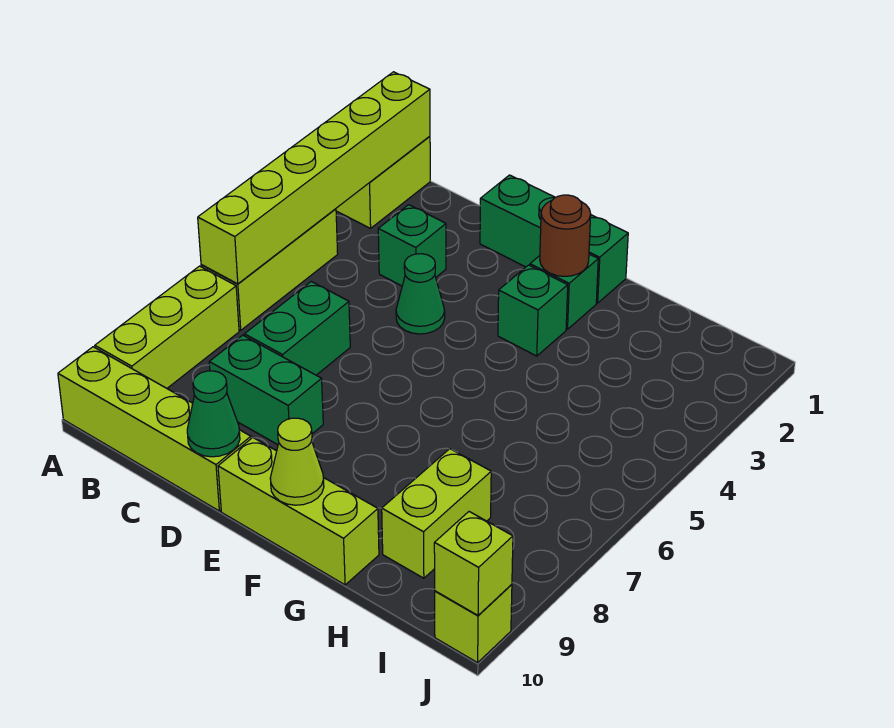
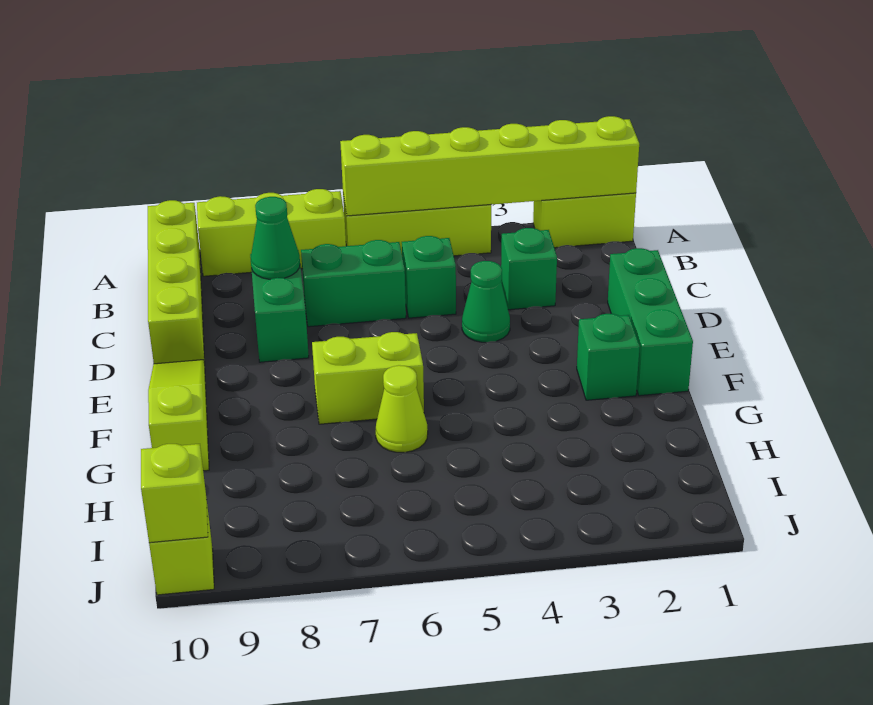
green 1x1 cone [187,371,240,457] -> green 1x1 cone moved to [251,197,300,279]
lime 1x3 brick [218,438,379,585] -> lime 1x3 slope [148,360,209,471]
brown 1x1 round brick [540,195,591,276] -> none
green 1x1 brick [498,265,568,356] -> green 1x1 brick moved to [402,236,456,318]
lime 1x1 cone [270,418,324,505] -> lime 1x1 cone moved to [376,365,428,452]
lime 1x2 brick [382,449,491,578] -> lime 1x2 brick moved to [312,332,424,424]

